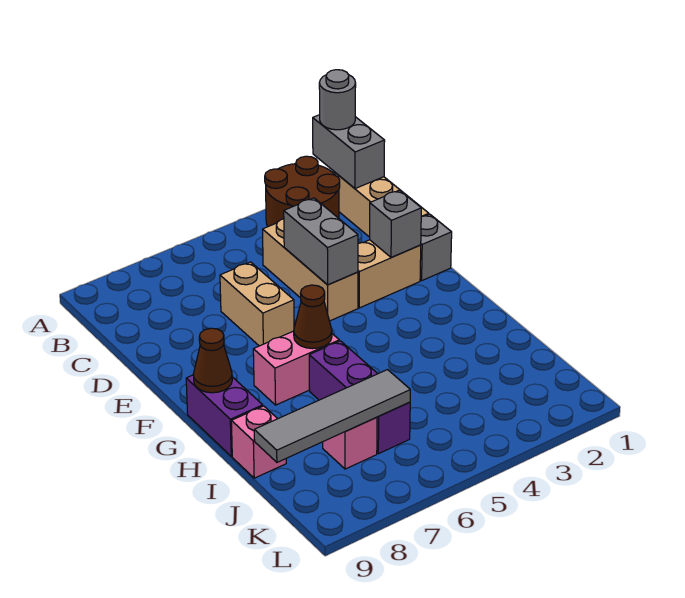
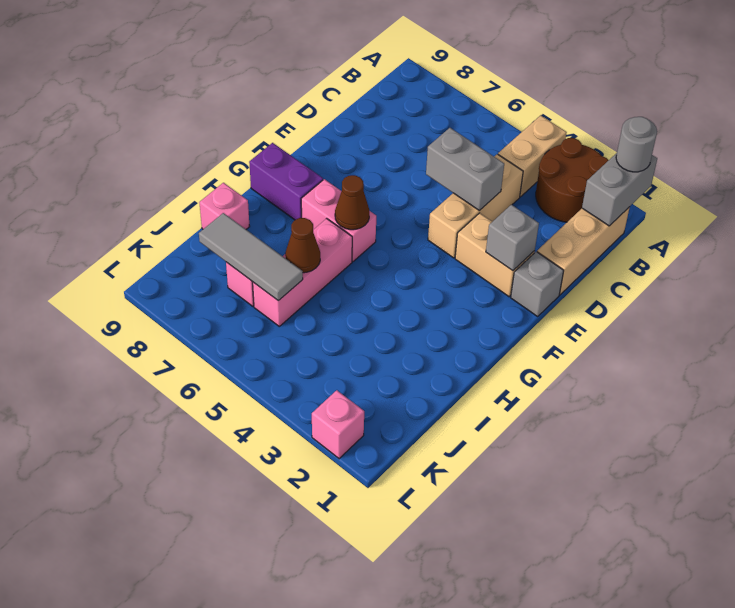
grey 1x2 brick [284,198,358,285] -> grey 1x2 brick turned to [426,128,504,211]
tan 1x2 brick [220,262,294,346] -> tan 1x2 brick moved to [498,115,567,197]
purple 1x2 brick [186,375,263,456] -> purple 1x2 brick turned to [249,143,323,220]
brown 1x1 cone [193,328,232,393] -> brown 1x1 cone moved to [285,218,320,273]
purple 1x3 brick [309,341,410,454] -> pink 1x3 brick [253,218,352,326]
grey 1x4 tile [254,370,410,462] -> grey 1x3 tile [199,213,303,301]
none -> pink 1x1 brick [312,390,364,459]

